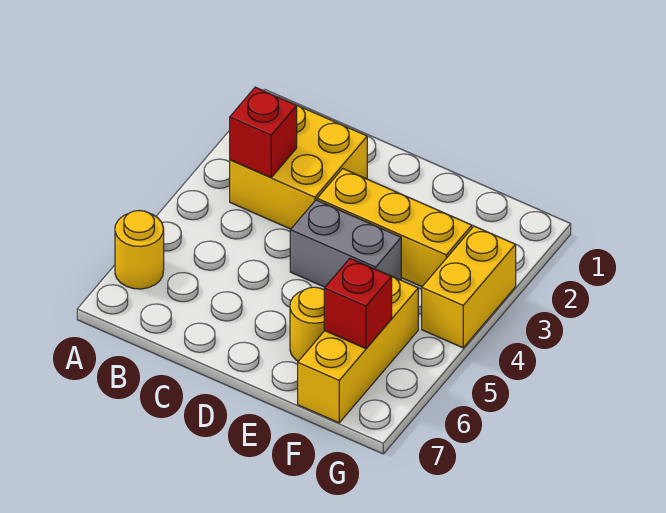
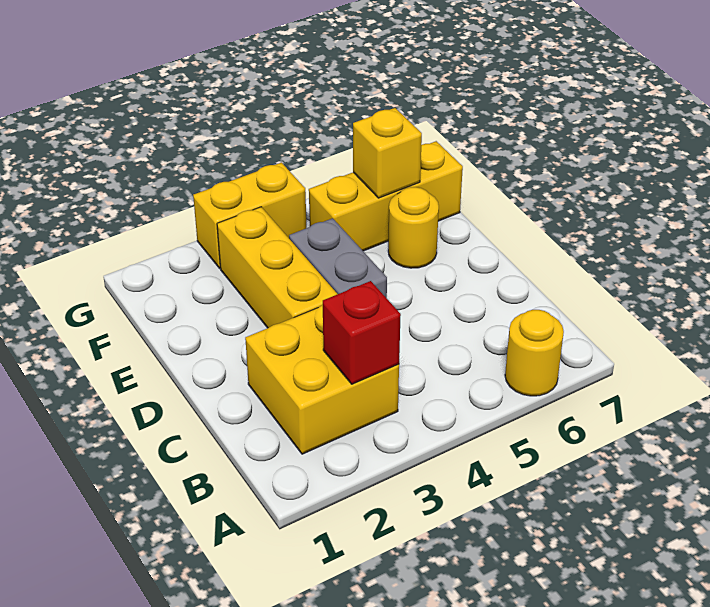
red 1x1 brick [324,258,392,349] -> yellow 1x1 brick [353,108,422,198]

